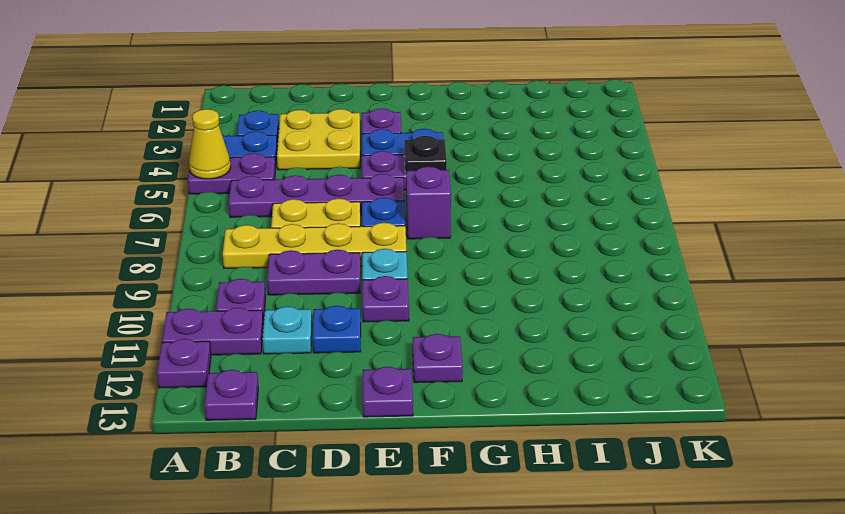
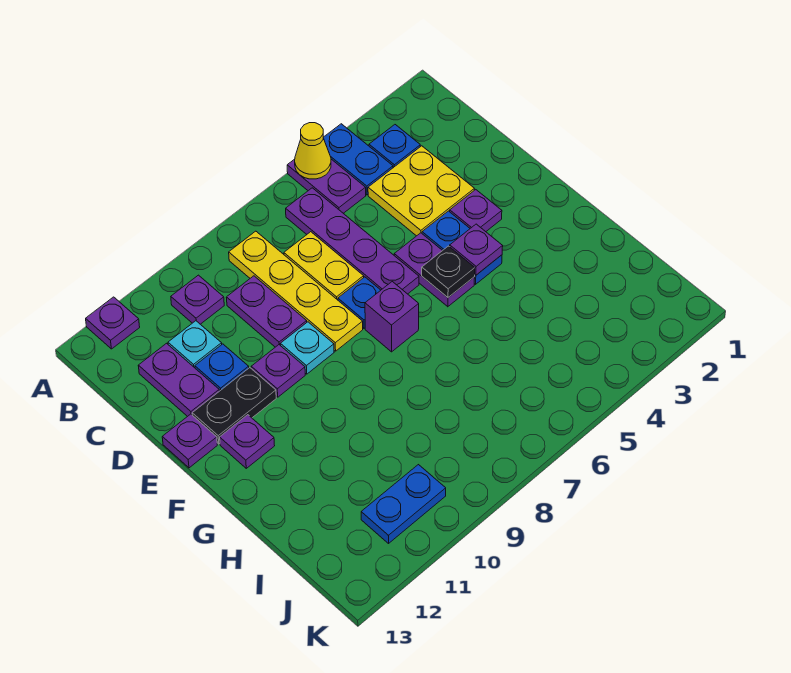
purple 1x2 plate [162,308,263,355] -> purple 1x2 plate moved to [138,343,219,417]
purple 1x1 plate [204,370,258,420] -> purple 1x1 plate moved to [450,224,503,275]
none -> black 1x2 plate [192,368,276,444]
none -> blue 1x2 plate [361,465,446,543]

